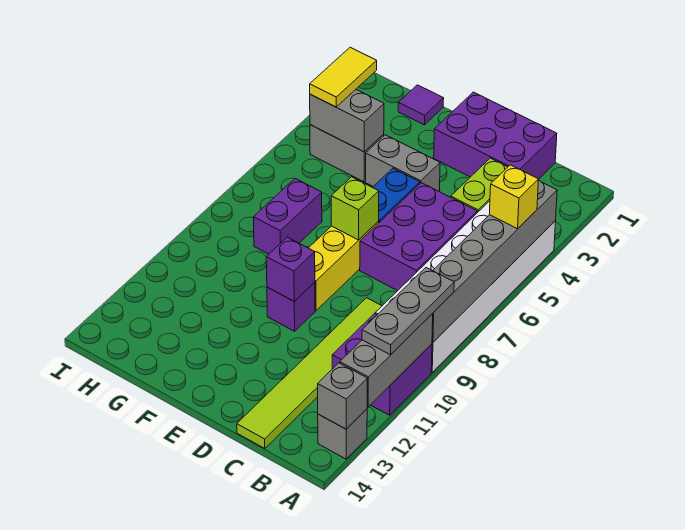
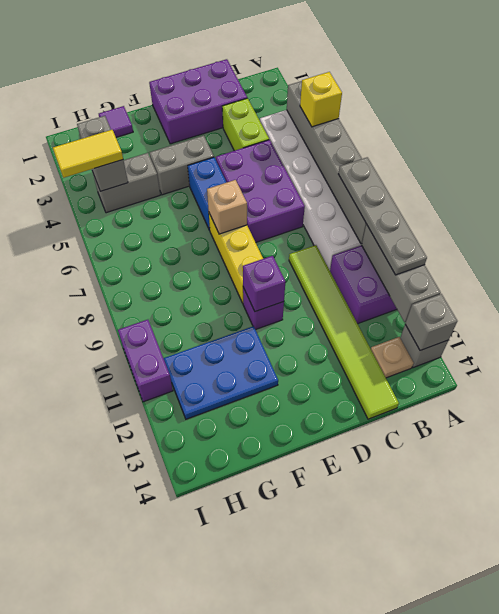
grey 1x3 plate [362,268,454,355] -> grey 1x4 plate [339,157,427,275]
none -> tan 1x1 plate [371,337,414,378]
lime 1x1 brick [331,177,379,240] -> tan 1x1 brick [207,180,247,234]
none -> blue 2x3 plate [163,326,278,419]
grey 1x2 brick [310,90,384,152] -> grey 1x2 brick turned to [77,116,128,191]
purple 1x2 brick [253,179,322,254] -> purple 1x2 brick moved to [118,320,173,402]
yellow 1x2 tile [310,47,377,107] -> yellow 1x2 tile turned to [53,130,123,178]

